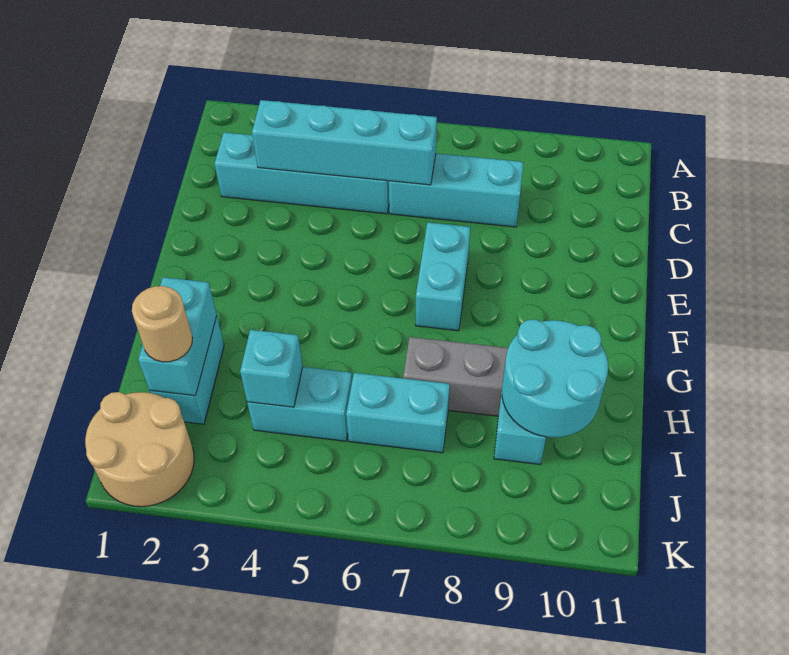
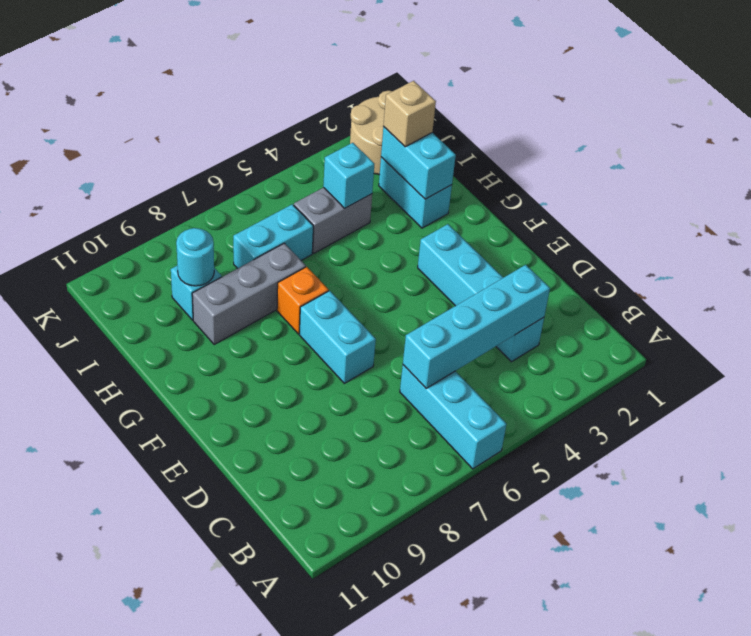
cyan 1x4 brick [215,132,389,214] -> cyan 1x4 brick turned to [418,224,544,362]
cyan 1x3 brick [389,153,524,227] -> cyan 1x3 brick turned to [400,365,506,469]
none -> orange 1x1 brick [277,267,329,334]
cyan 2x2 round brick [502,319,608,437] -> cyan 1x1 round brick [176,228,214,286]
tan 1x1 round brick [132,286,193,362] -> tan 1x1 brick [383,81,436,147]
cyan 1x2 brick [247,367,352,441] -> grey 1x2 brick [294,188,372,253]

